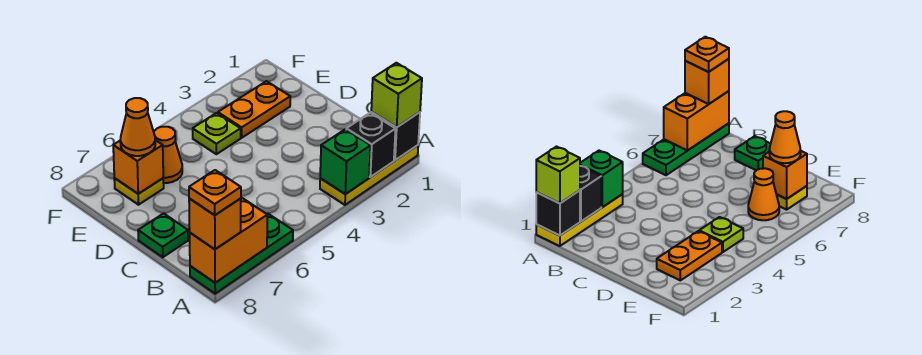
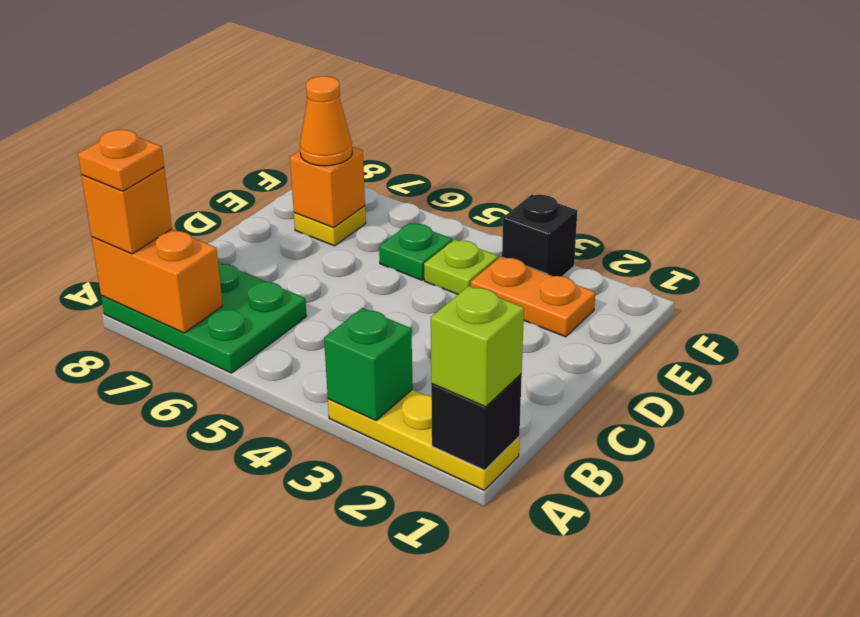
black 1x1 brick [346,113,395,177] -> black 1x1 brick moved to [502,195,577,276]
green 1x3 plate [190,214,293,294] -> green 2x3 plate [101,262,307,373]
green 1x1 plate [138,213,188,257] -> green 1x1 plate moved to [379,223,452,280]
orange 1x1 cone [154,127,182,183] -> none

